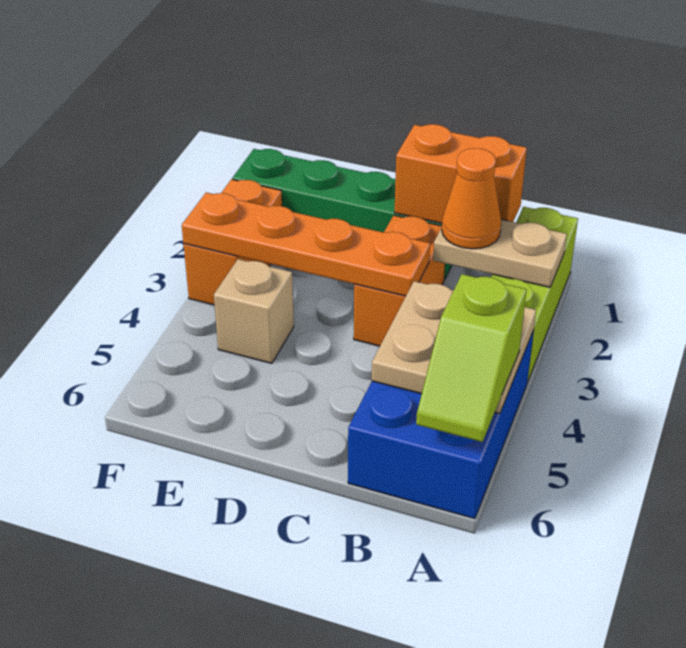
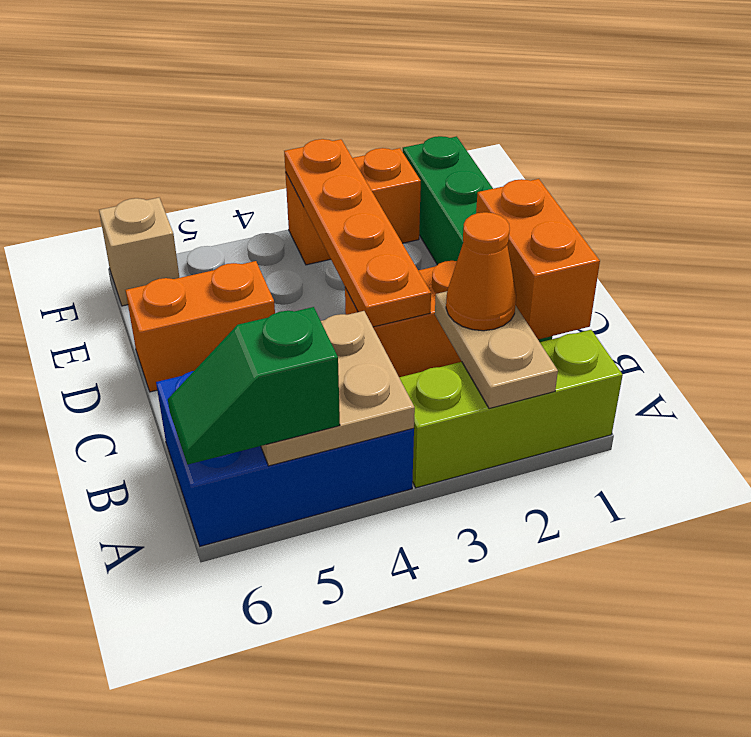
lime 1x2 slope [416,274,527,442] -> green 1x2 slope [168,307,340,464]
none -> orange 1x2 brick [126,261,275,392]
tan 1x1 brick [214,259,294,363] -> tan 1x1 brick moved to [99,198,179,306]

